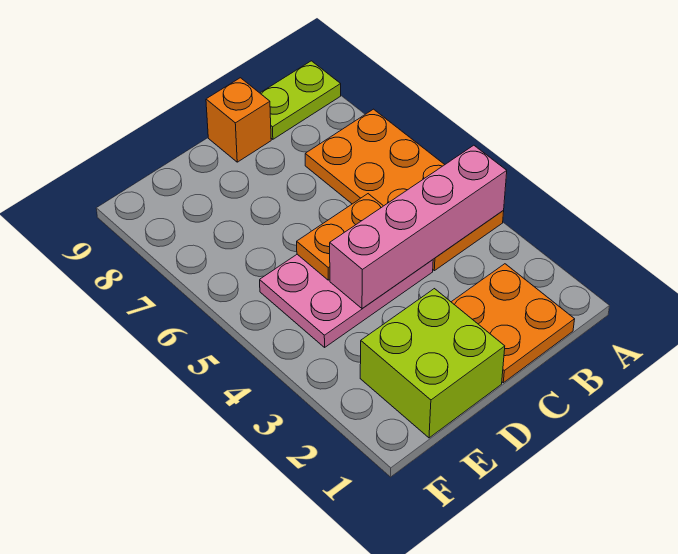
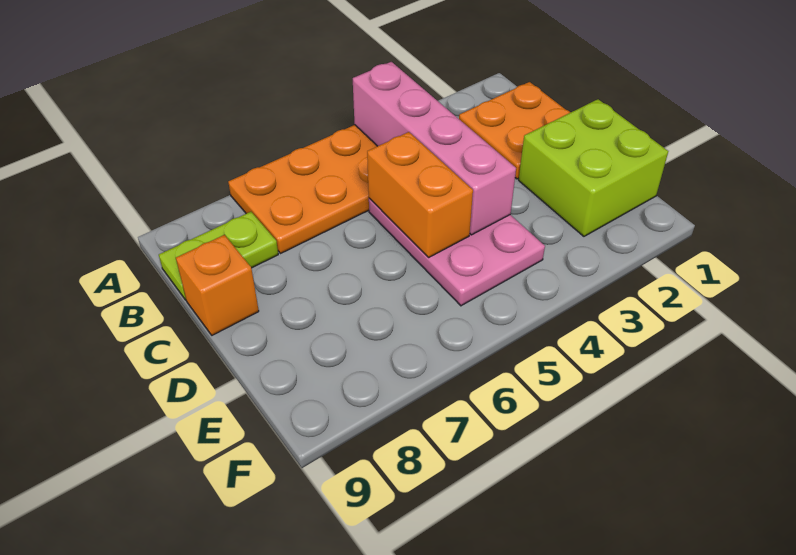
lime 1x2 plate [260,61,341,139] -> lime 1x2 plate turned to [159,212,278,300]
orange 1x2 plate [297,194,383,280] -> orange 1x2 brick [367,132,473,257]

